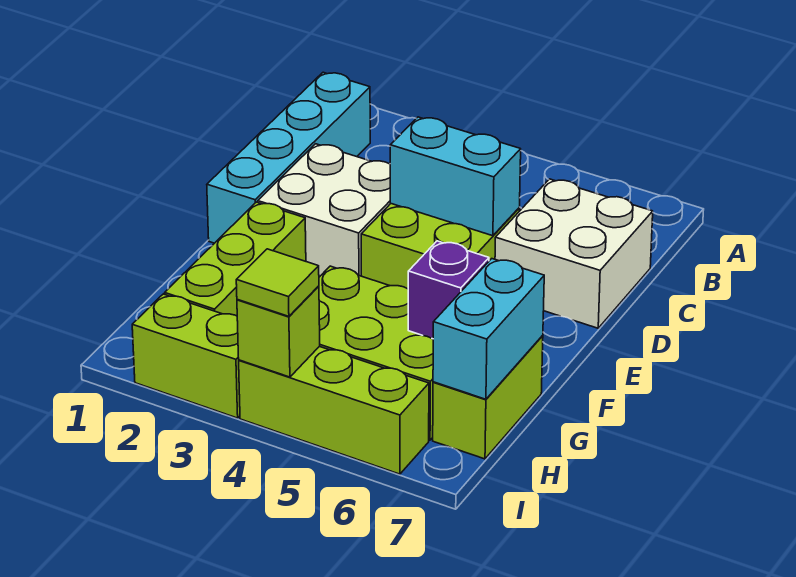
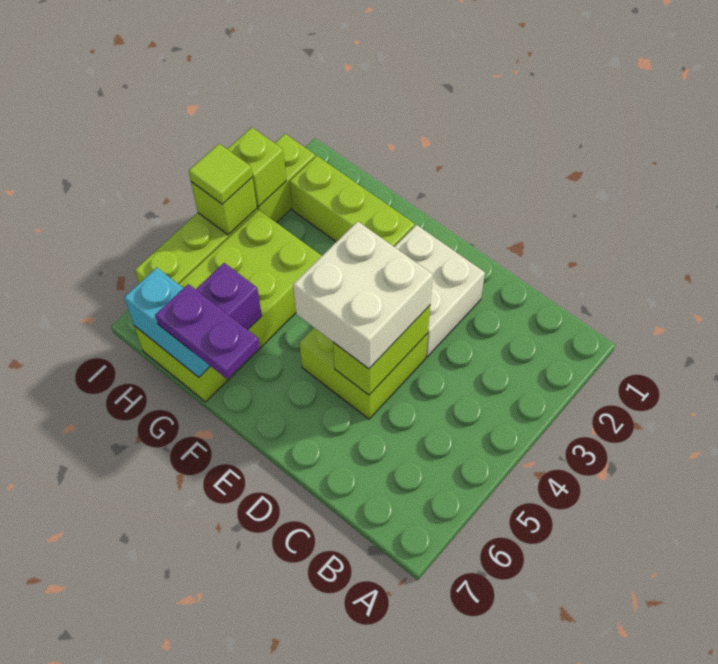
cyan 1x4 brick [207,72,370,243] -> none
white 2x2 brick [495,179,653,328] -> white 2x2 brick moved to [293,221,433,369]
cyan 1x2 brick [390,117,521,236] -> lime 1x2 brick [333,305,430,395]
none -> purple 1x2 plate [155,284,260,379]
none -> lime 1x1 brick [227,128,286,207]

